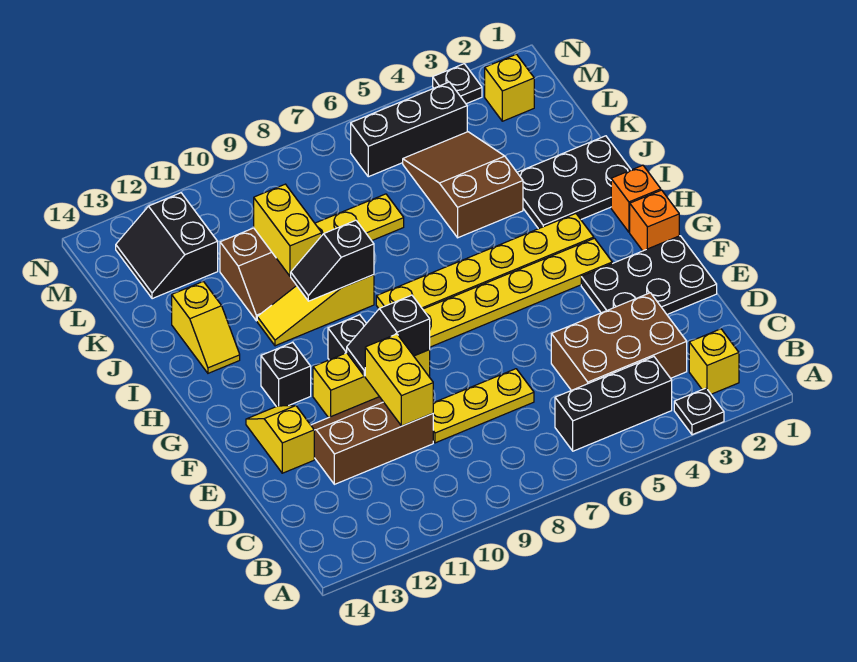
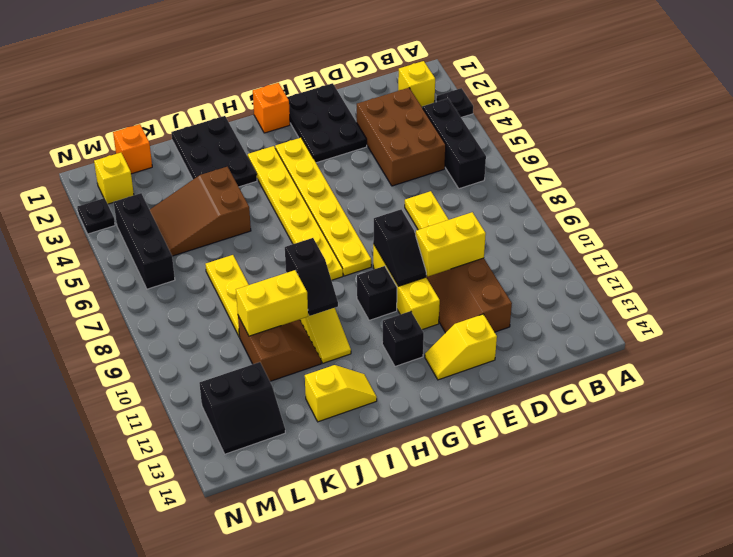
orange 1x1 brick [611,165,661,232] -> orange 1x1 brick moved to [113,124,152,174]

